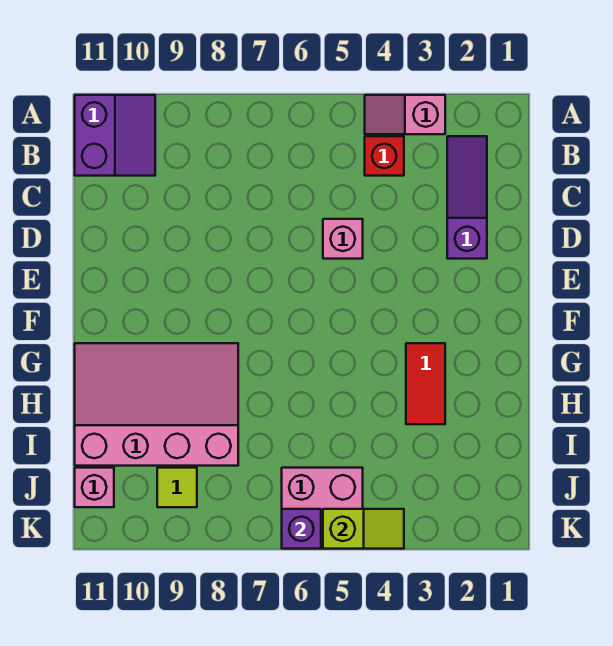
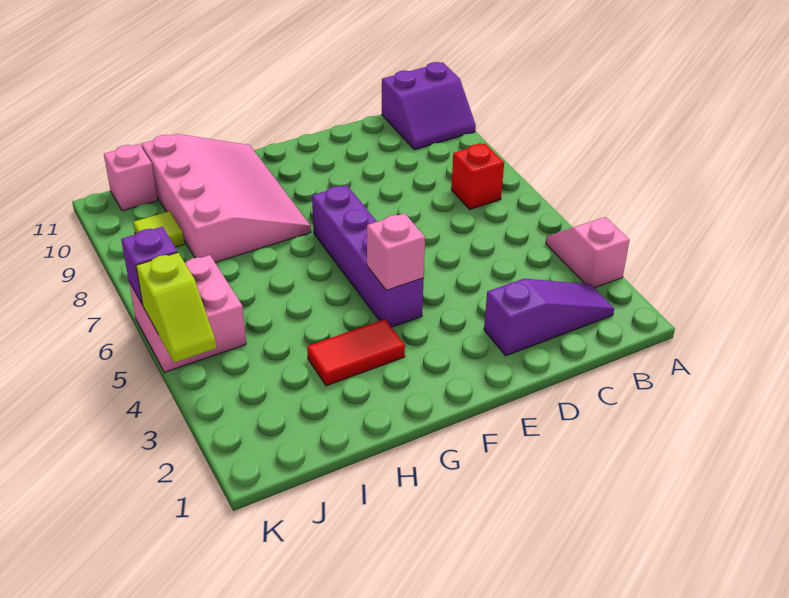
red 1x1 brick [365,136,404,176] -> red 1x1 brick moved to [451,143,504,209]
pink 1x1 brick [323,219,363,259] -> pink 1x1 brick moved to [367,213,425,290]
none -> purple 1x4 brick [312,185,424,327]

